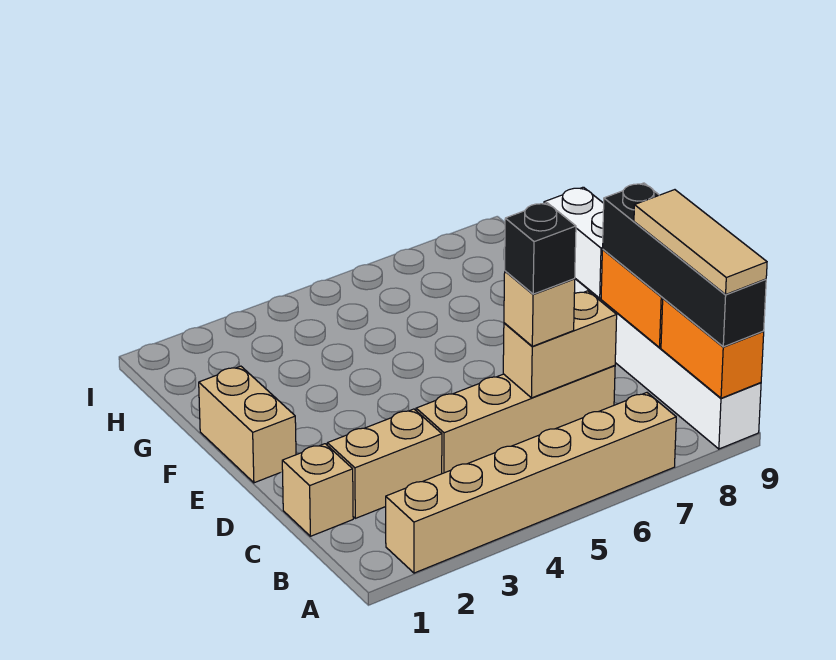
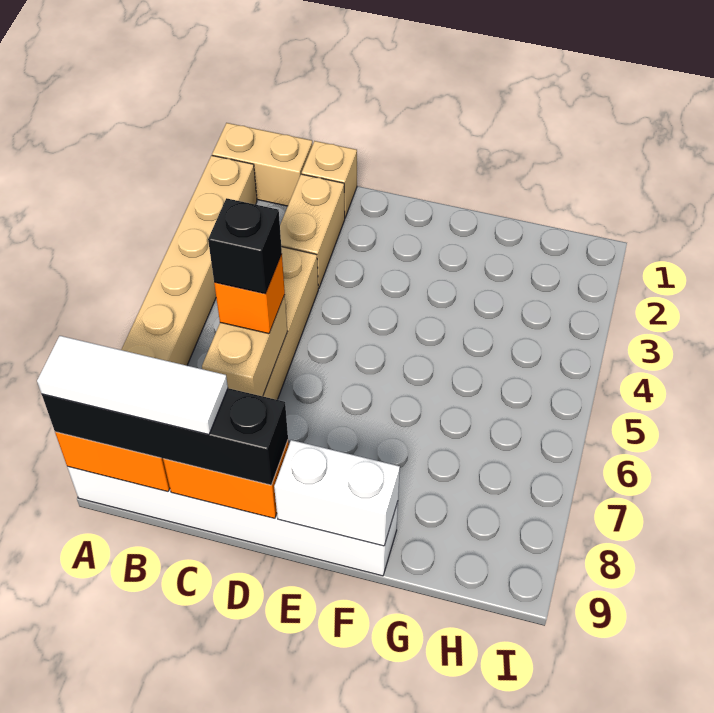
tan 1x3 tile [634,190,767,294] -> white 1x3 tile [37,336,228,435]
tan 1x1 brick [504,271,575,346] -> orange 1x1 brick [214,254,285,334]
tan 1x2 brick [199,366,296,483] -> tan 1x2 brick moved to [212,123,313,206]

